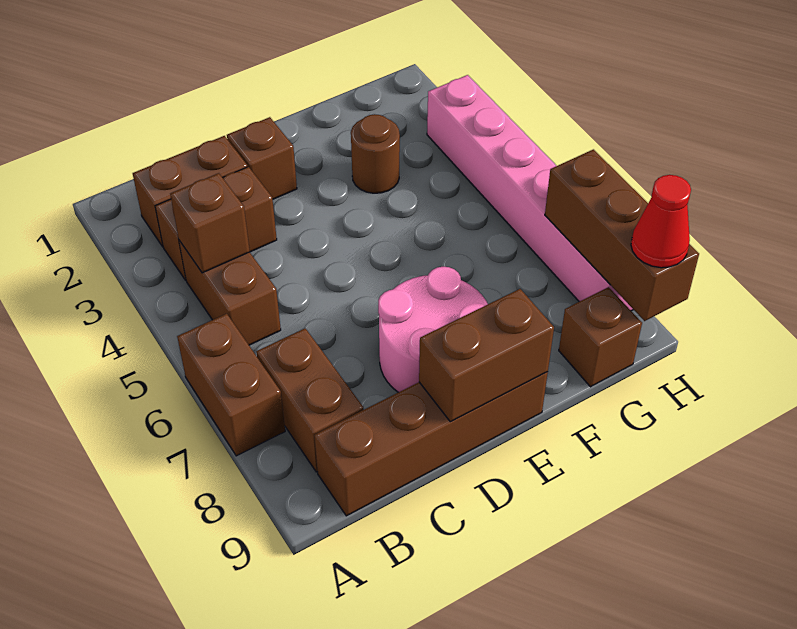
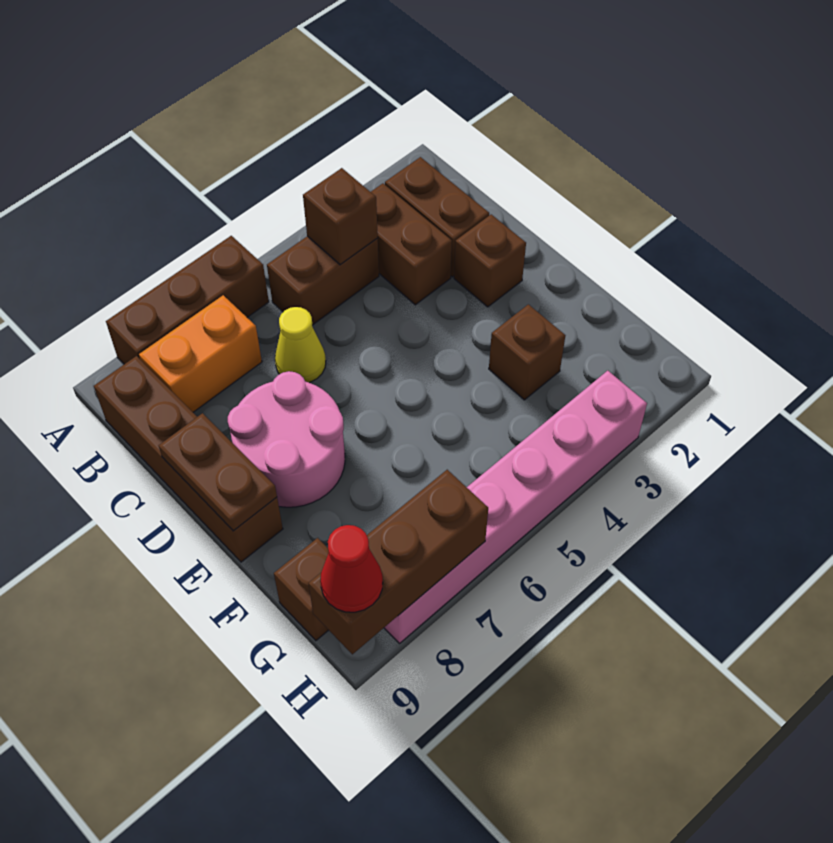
brown 1x2 brick [177,314,285,456] -> brown 1x3 brick [106,236,269,364]
brown 1x2 brick [256,328,364,472] -> orange 1x2 brick [139,295,262,412]
none -> yellow 1x1 cone [275,307,326,383]
brown 1x2 brick [419,289,554,422] -> brown 1x2 plate [159,413,277,531]
brown 1x1 round brick [351,114,400,193] -> brown 1x1 brick [489,304,565,400]

